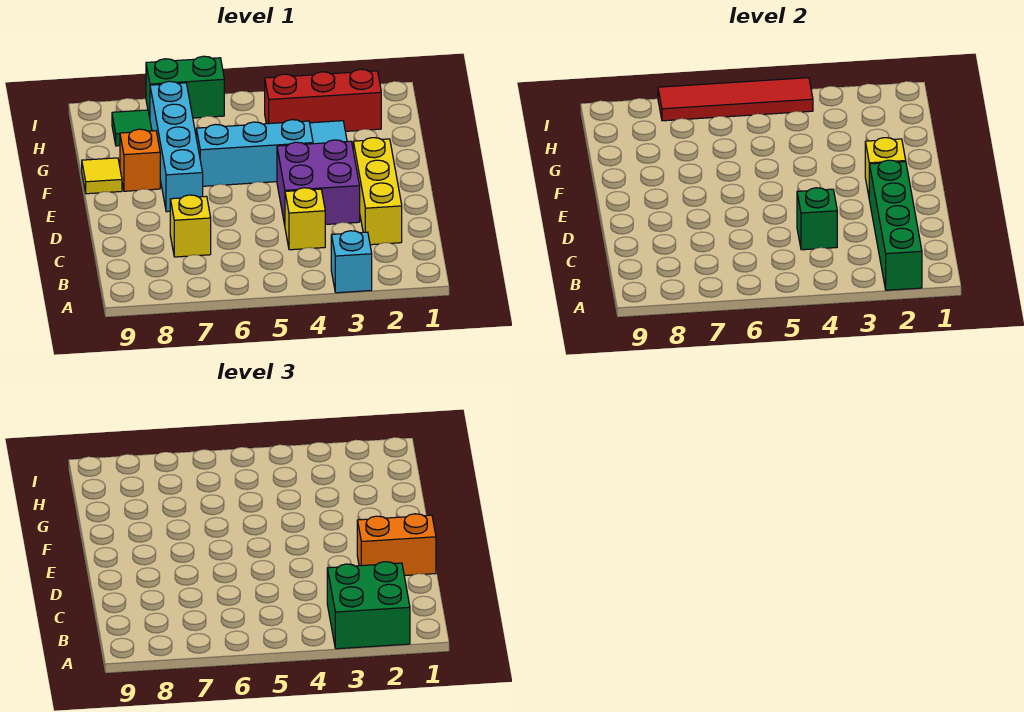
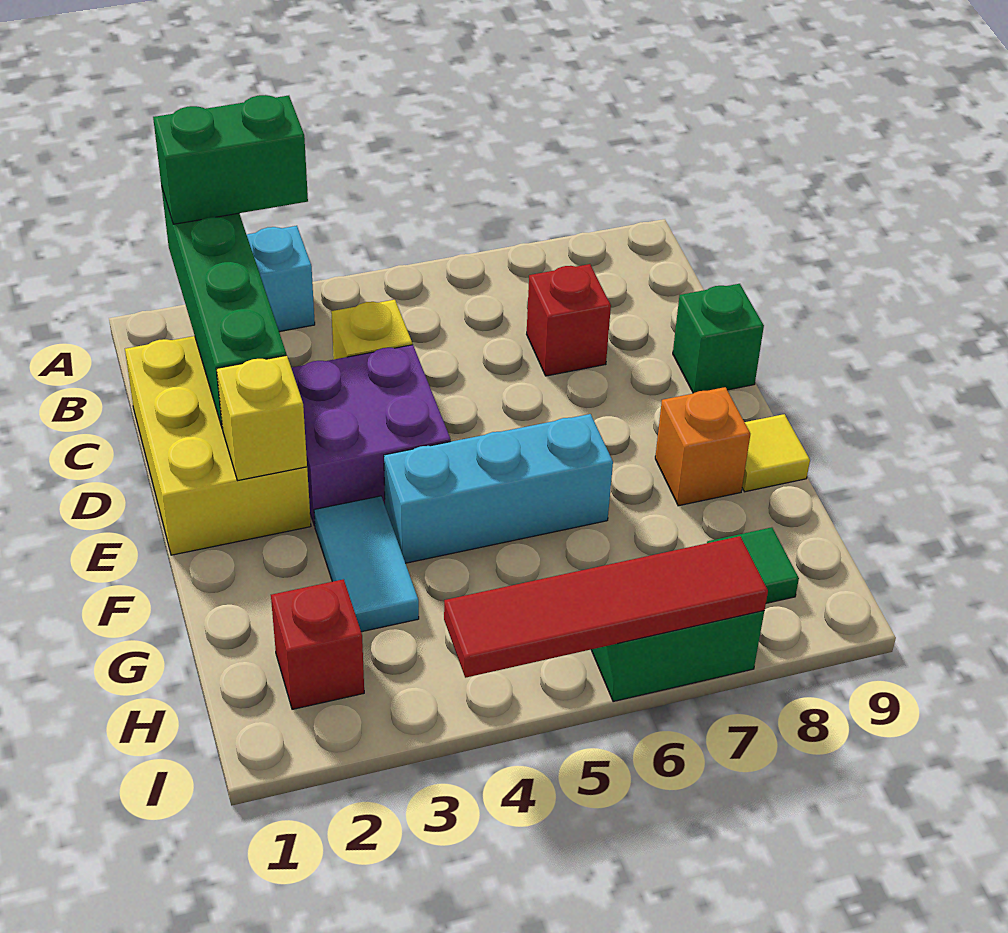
green 2x2 brick [327,562,410,649] -> green 1x2 brick [153,95,308,224]
yellow 1x3 brick [353,138,402,245] -> yellow 2x3 brick [125,336,311,555]
green 1x1 brick [797,188,837,250] -> green 1x1 brick moved to [673,284,764,393]
yellow 1x1 brick [170,195,211,257] -> red 1x1 brick [527,264,611,376]
orange 1x2 brick [357,514,436,576] -> none
cyan 1x4 brick [150,81,203,212] -> none
red 1x3 brick [265,69,381,131] -> red 1x1 brick [271,579,364,709]

